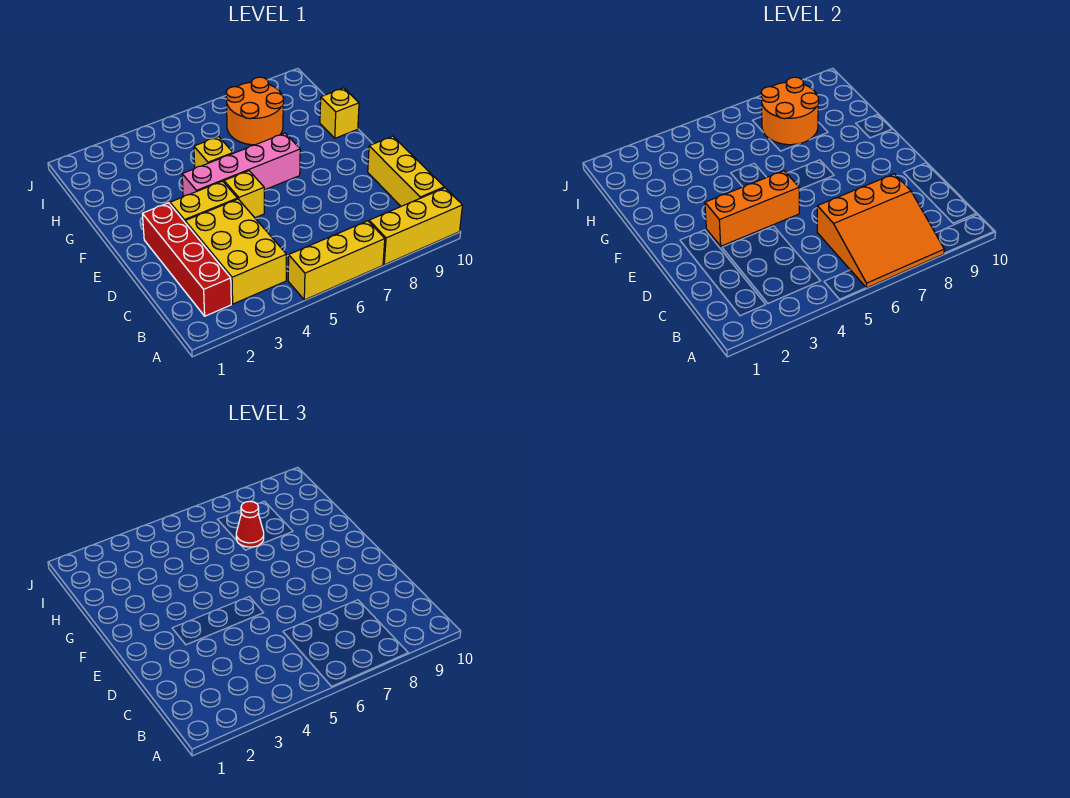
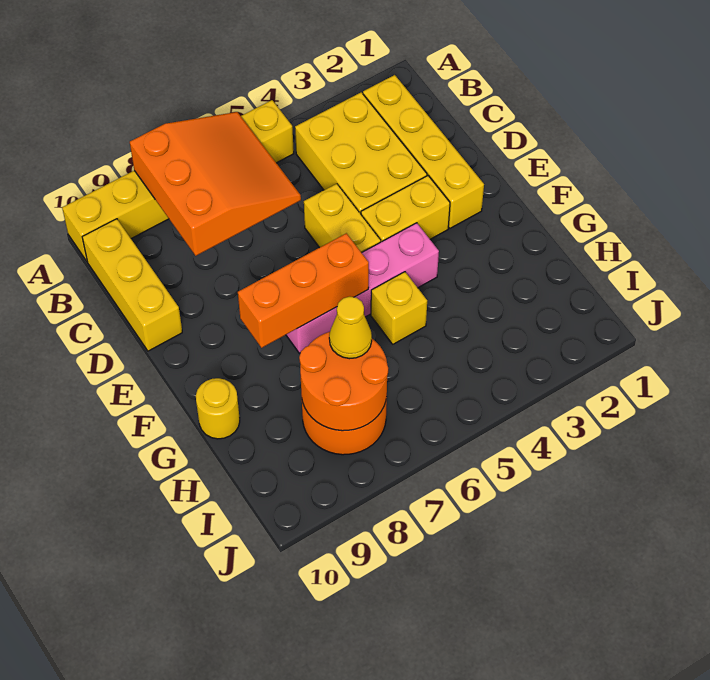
orange 3x3 slope [817,174,944,288] -> orange 3x3 slope turned to [130,112,301,256]
red 1x4 brick [142,203,231,316] -> yellow 1x4 brick [363,75,484,228]
orange 1x3 brick [705,171,799,246] -> orange 1x3 brick moved to [238,233,369,348]
yellow 1x1 brick [224,171,264,218] -> yellow 1x2 brick [304,184,381,253]
yellow 1x1 brick [320,88,359,138] -> yellow 1x1 round brick [196,378,240,439]
red 1x1 cone [236,501,264,547] -> yellow 1x1 cone [329,297,372,359]

